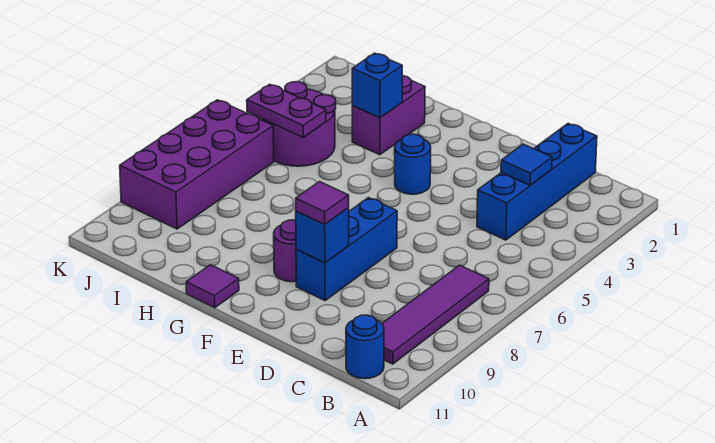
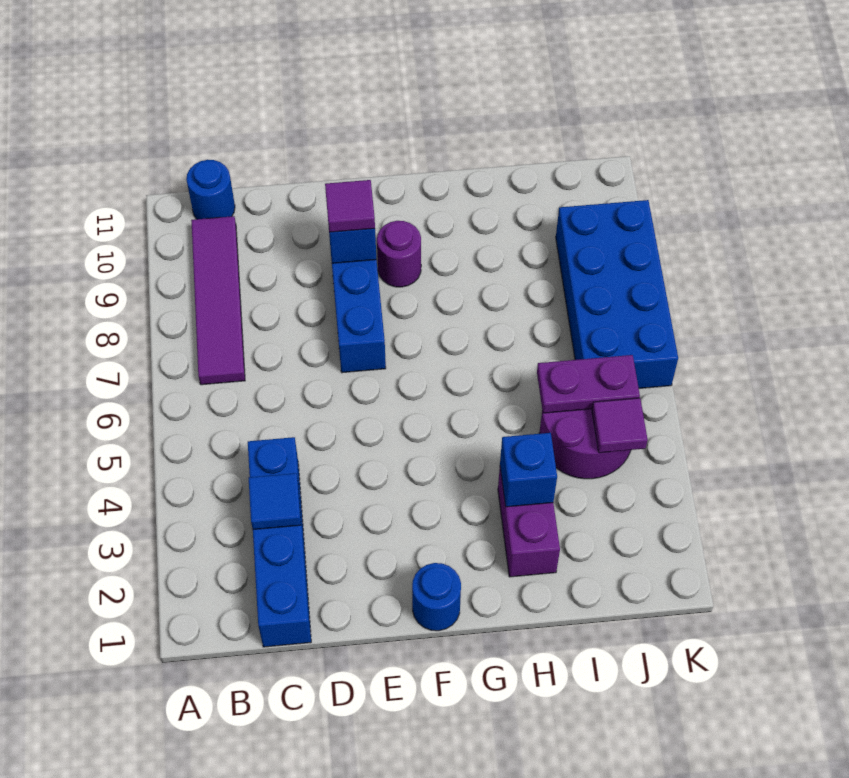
blue 1x1 round brick [395,134,431,194] -> blue 1x1 round brick moved to [412,563,461,631]
purple 1x1 tile [186,265,239,308] -> purple 1x1 tile moved to [592,398,648,453]
purple 2x4 brick [120,100,274,229] -> blue 2x4 brick [556,200,678,388]

